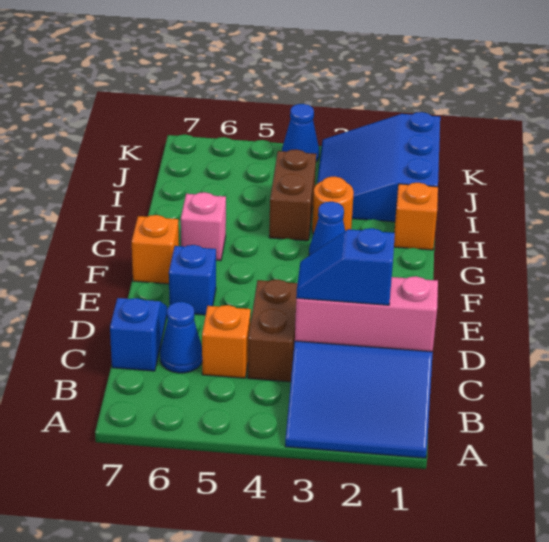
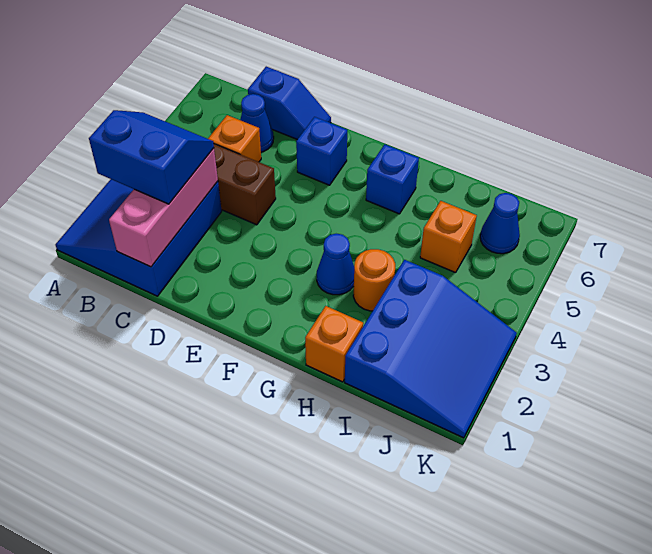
blue 1x2 slope [296,228,395,305] -> blue 2x2 slope [89,110,214,204]
orange 1x1 brick [132,215,179,284] -> orange 1x1 brick moved to [420,201,477,273]
pink 1x1 brick [181,192,226,261] -> blue 1x1 brick [366,144,419,214]
brown 1x2 brick [269,149,316,241] -> none
blue 3x3 slope [317,112,440,222] -> blue 3x3 slope turned to [345,260,517,438]
blue 1x1 cone [282,104,319,162] -> blue 1x1 cone moved to [480,193,520,254]

